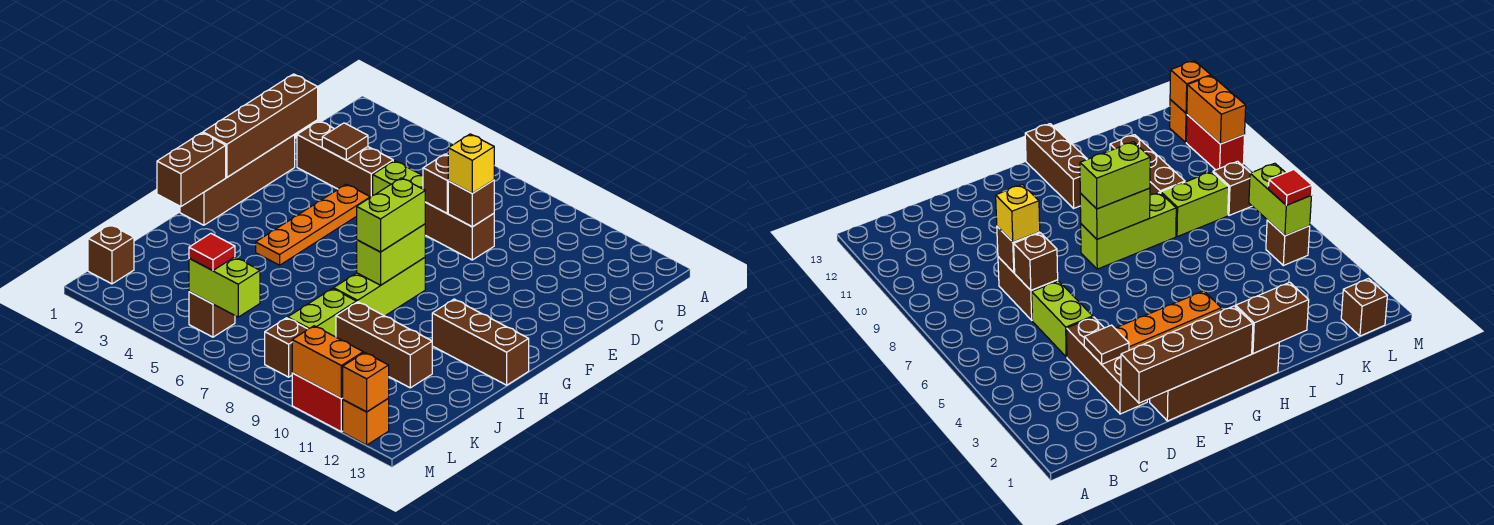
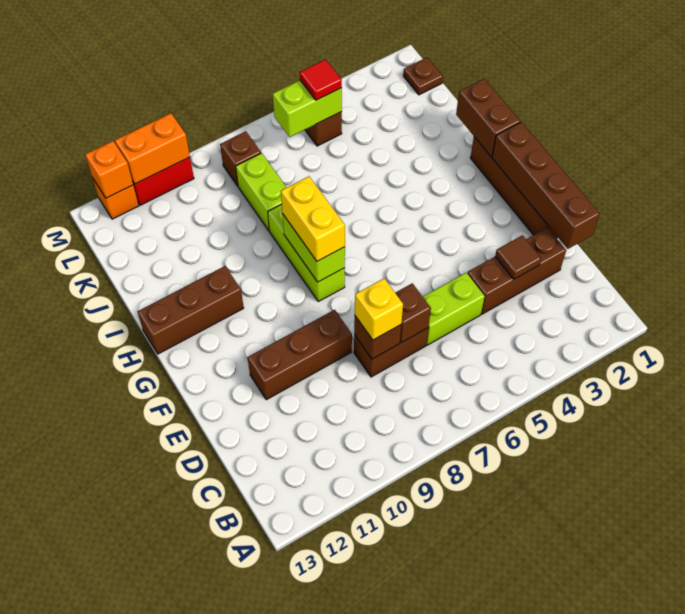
orange 1x4 plate [256,184,370,265] -> none
lime 1x2 brick [357,178,425,252] -> yellow 1x2 brick [281,176,345,261]
brown 1x3 brick [336,302,432,388] -> brown 1x3 brick moved to [247,310,352,400]
brown 1x1 brick [88,225,134,284] -> brown 1x1 plate [403,57,443,95]

